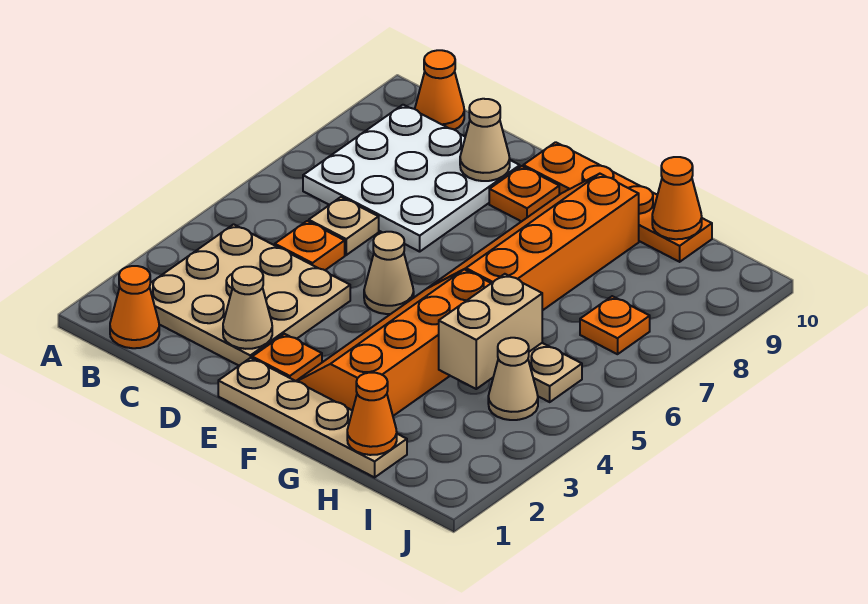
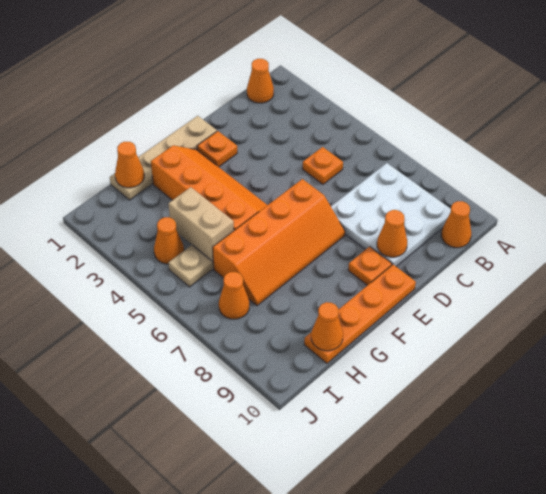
tan 3x3 plate [150,224,350,366] -> none
tan 1x1 plate [309,197,379,255] -> none
tan 1x1 cone [223,267,272,349] -> none
tan 1x1 cone [460,99,510,181] -> orange 1x1 cone [377,210,407,257]
tan 1x1 cone [364,232,414,314] -> none
orange 2x4 slope [428,174,639,311] -> orange 2x4 slope turned to [213,179,345,306]
tan 1x1 cone [488,338,538,420] -> orange 1x1 cone [154,217,184,264]
orange 1x1 plate [580,296,650,354] -> orange 1x1 cone [219,272,249,319]

